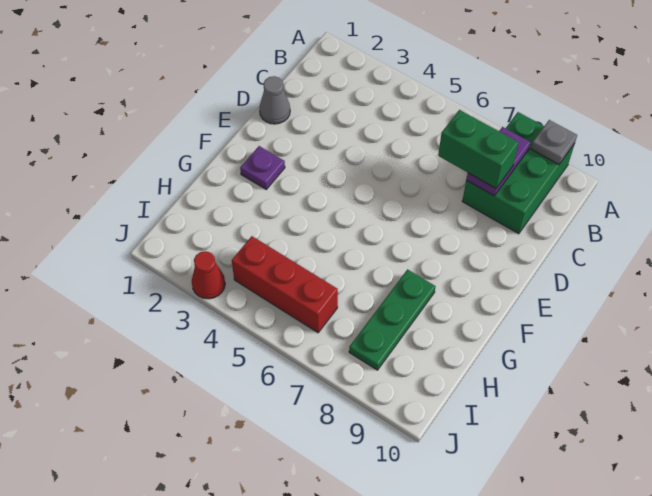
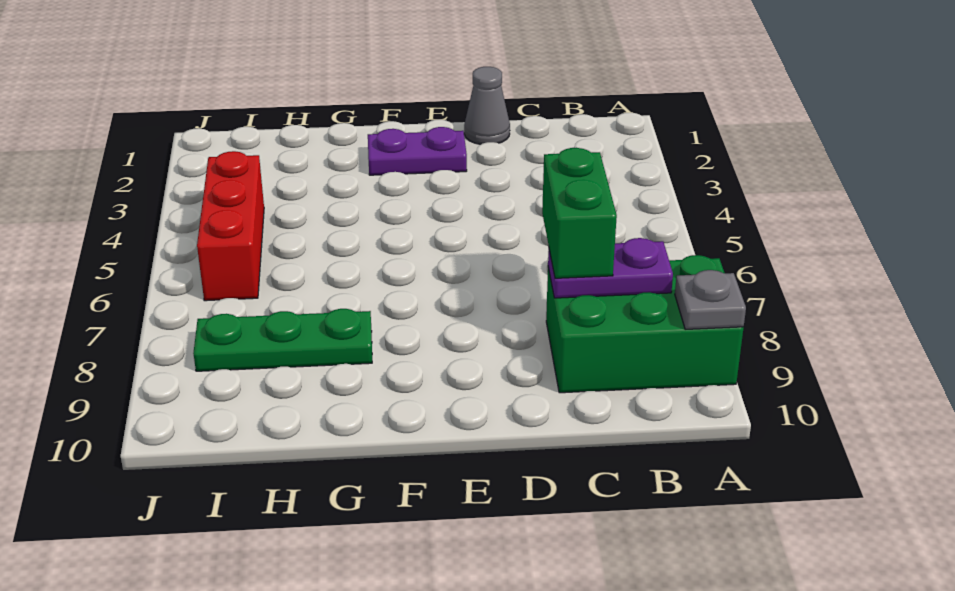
purple 1x1 plate [240,146,285,189] -> purple 1x2 plate [368,127,467,175]
red 1x1 cone [192,251,225,299] -> none

